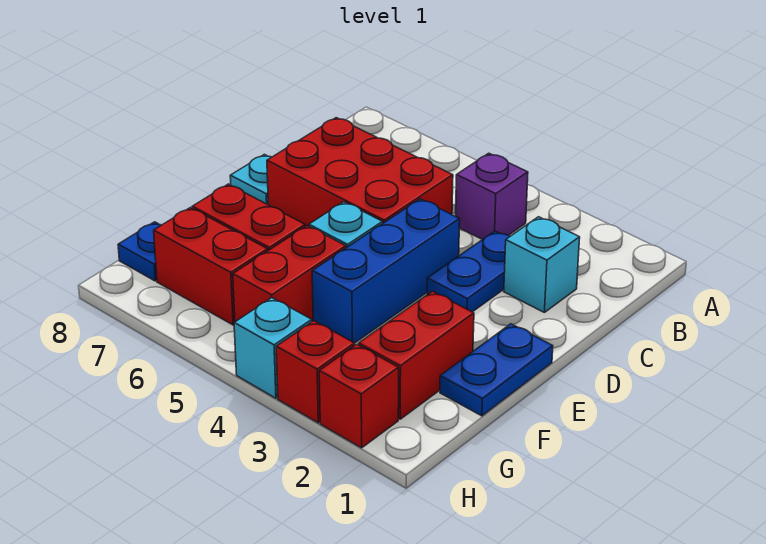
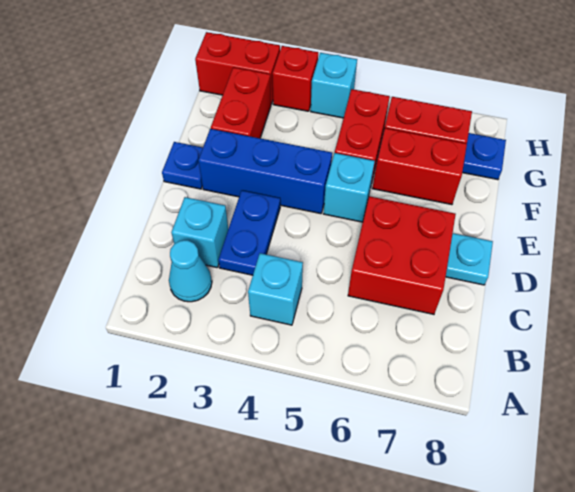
none -> cyan 1x1 cone [169,240,212,302]
purple 1x1 brick [456,153,528,240] -> cyan 1x1 brick [248,253,303,325]
red 2x3 brick [267,118,453,226] -> red 2x2 brick [348,196,456,314]
blue 1x3 brick [312,199,460,343] -> blue 1x3 brick turned to [198,129,332,214]
blue 1x2 plate [440,324,553,416] -> blue 1x1 plate [162,142,203,189]
red 1x1 brick [319,344,399,448] -> red 1x2 brick [195,32,280,104]

